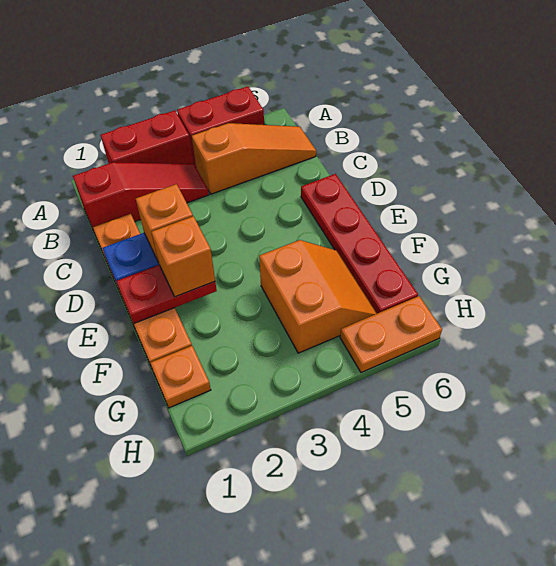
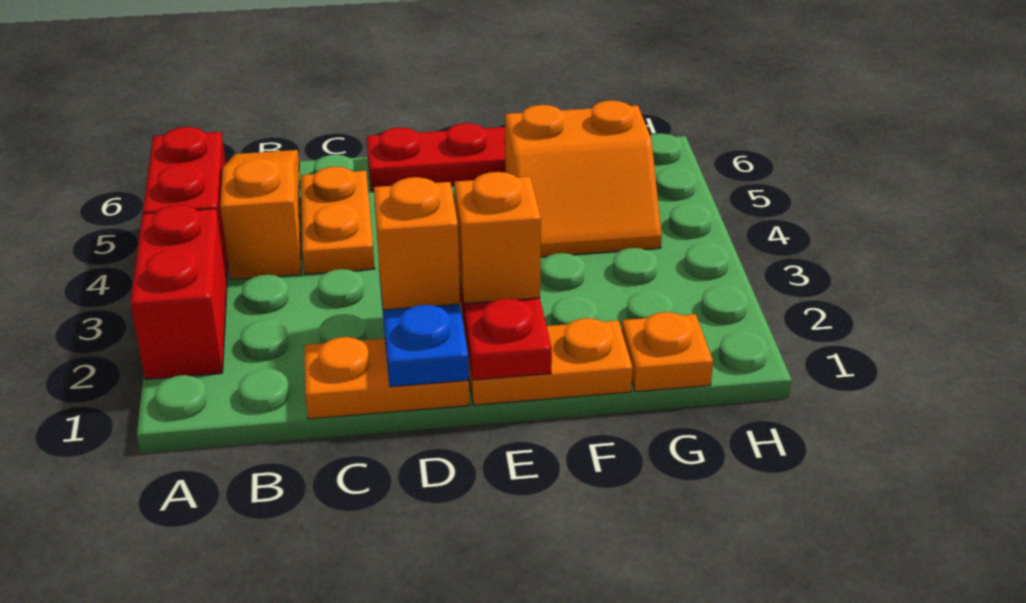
red 1x3 slope [73,162,209,231] -> none
orange 2x2 slope [259,240,377,353] -> orange 2x2 slope turned to [505,100,662,257]
orange 1x2 plate [340,296,442,373] -> orange 1x2 plate moved to [301,167,375,274]

